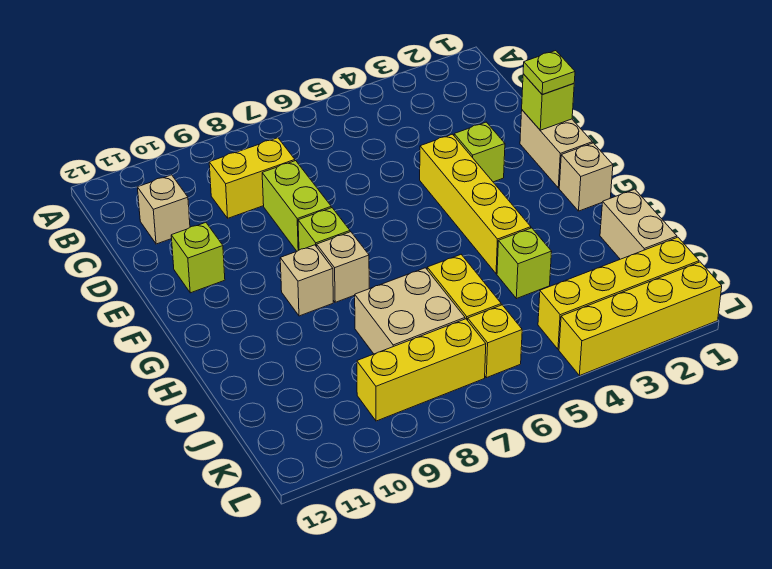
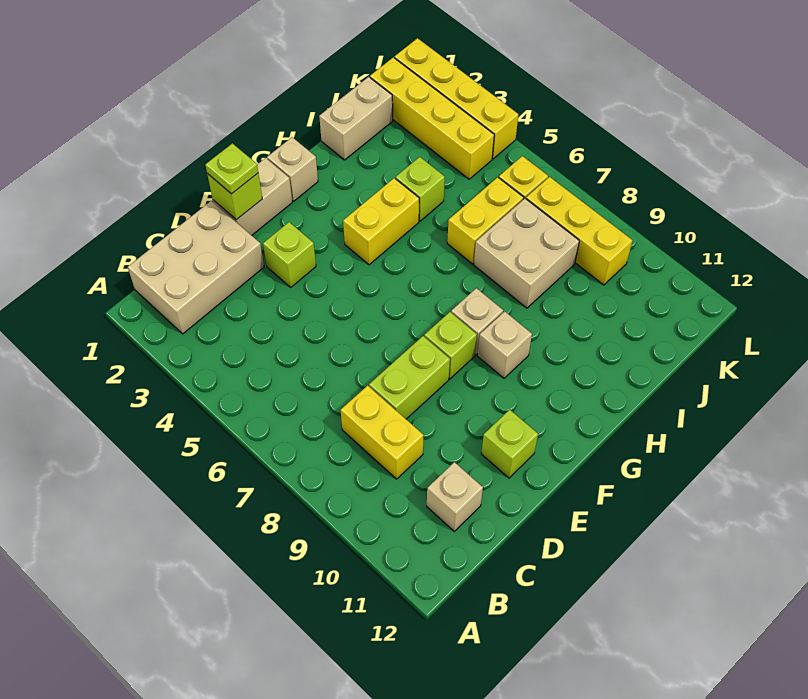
none -> tan 2x3 brick [128,201,264,334]
yellow 1x4 brick [420,134,531,274] -> yellow 1x2 brick [343,178,419,265]

